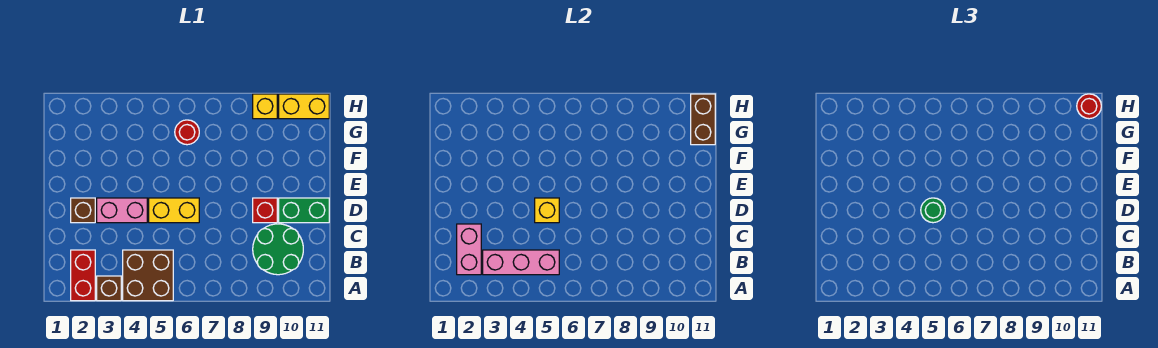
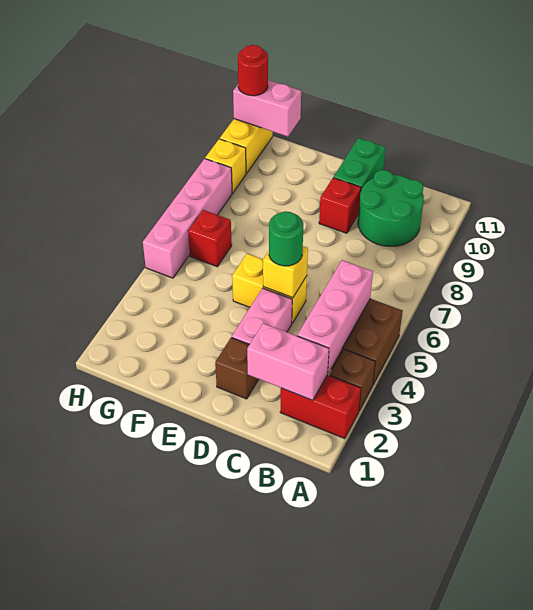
yellow 1x2 brick [149,198,199,223] -> yellow 1x2 brick turned to [232,253,307,323]
red 1x1 round brick [175,120,199,145] -> red 1x1 brick [188,210,232,267]
brown 1x2 brick [691,94,715,145] -> pink 1x2 brick [233,80,301,137]
none -> pink 1x4 brick [143,159,232,278]

